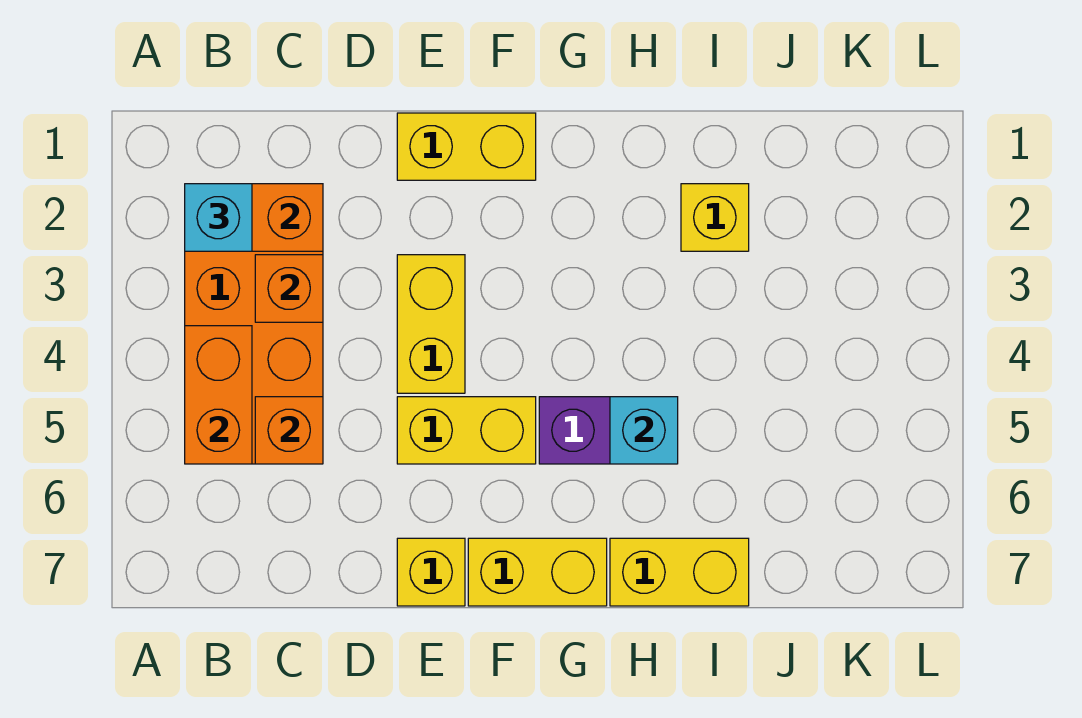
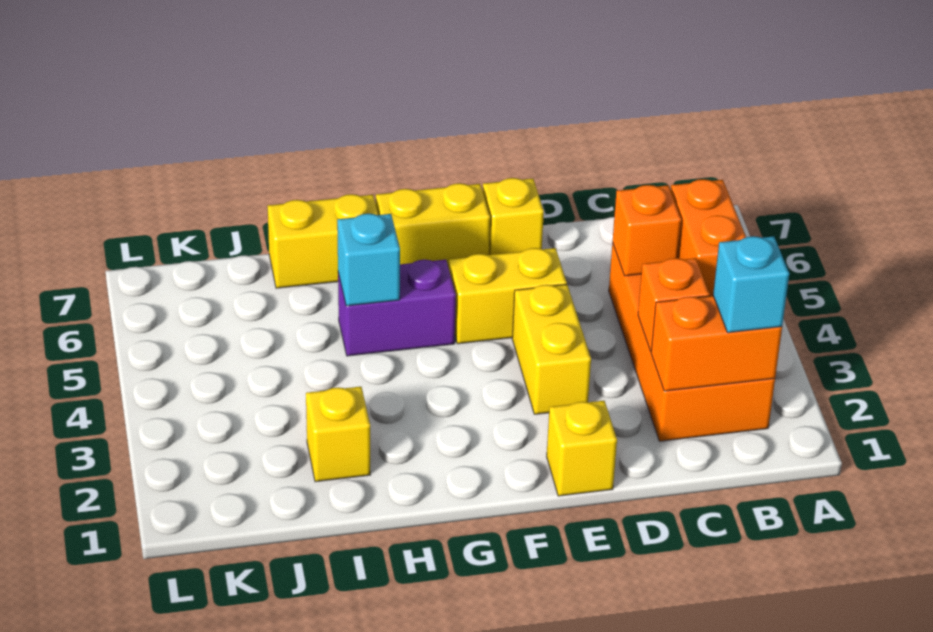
yellow 1x2 brick [397,113,536,180] -> yellow 1x1 brick [547,401,617,496]

